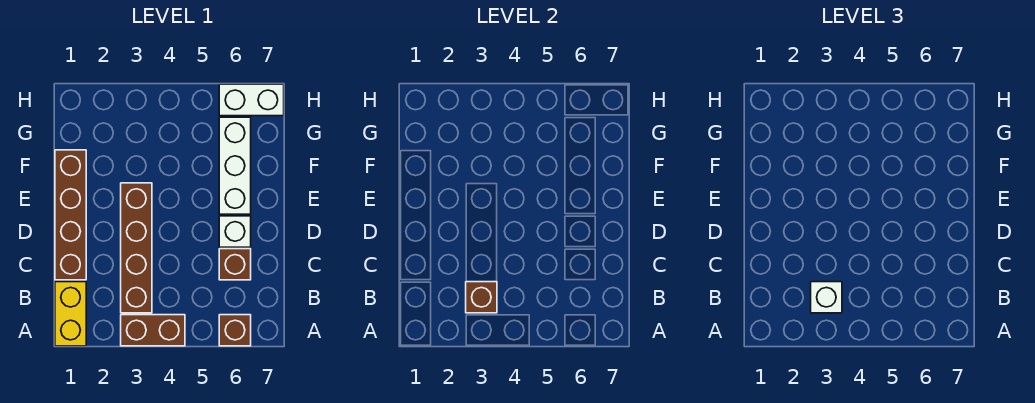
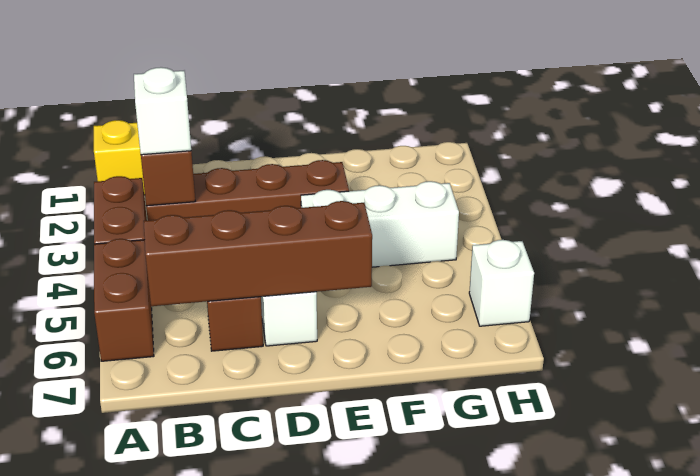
brown 1x1 brick [219,315,251,346] -> brown 1x2 brick [94,239,154,361]
brown 1x4 brick [55,150,86,280] -> brown 1x4 brick moved to [144,201,372,306]
white 1x3 brick [219,117,251,214] -> white 1x3 brick moved to [301,181,459,267]
white 1x2 brick [219,84,284,116] -> white 1x1 brick [469,240,534,326]

